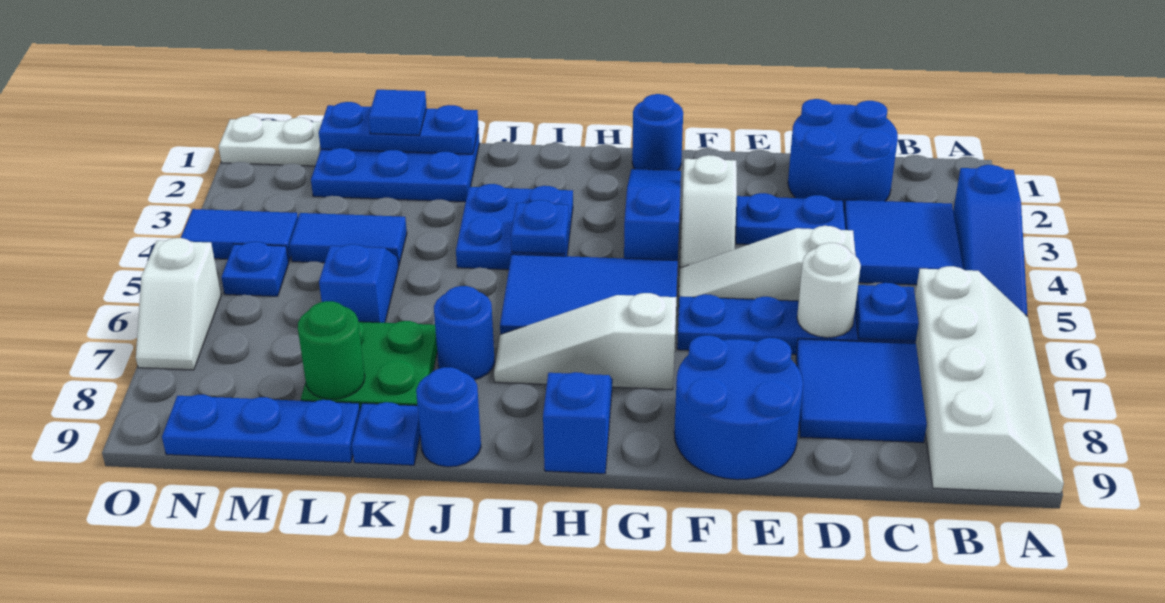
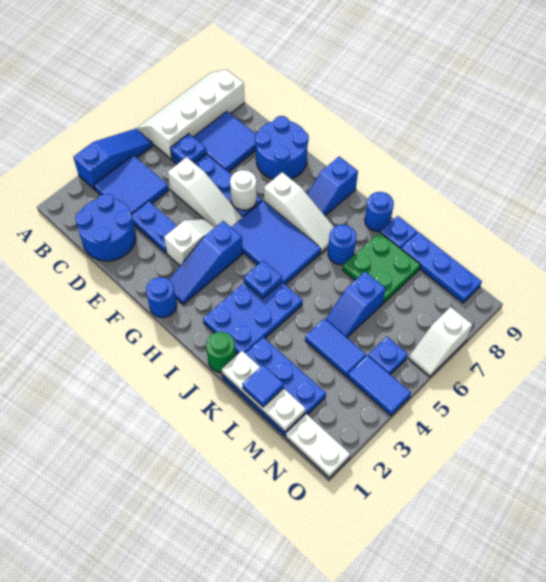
white 1x1 round brick [797,243,861,338] -> white 1x1 round brick moved to [230,170,257,210]
blue 2x2 plate [456,184,573,270] -> blue 2x3 plate [203,282,303,354]
blue 1x3 plate [319,102,478,154] -> white 1x3 plate [222,351,306,432]
green 1x1 round brick [298,301,365,399] -> green 1x1 round brick moved to [206,332,236,372]
white 1x2 slope [136,238,221,370] -> white 1x2 slope turned to [409,307,472,376]

